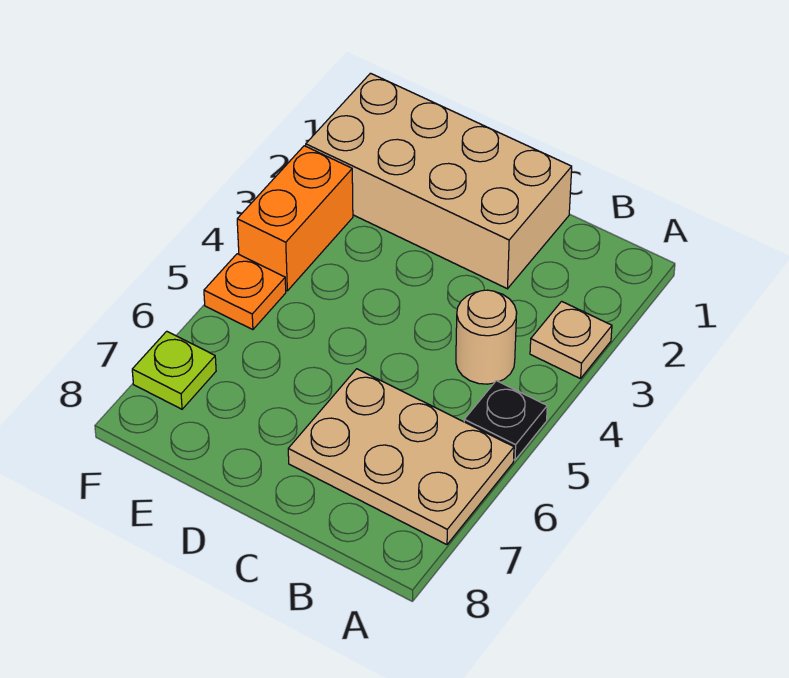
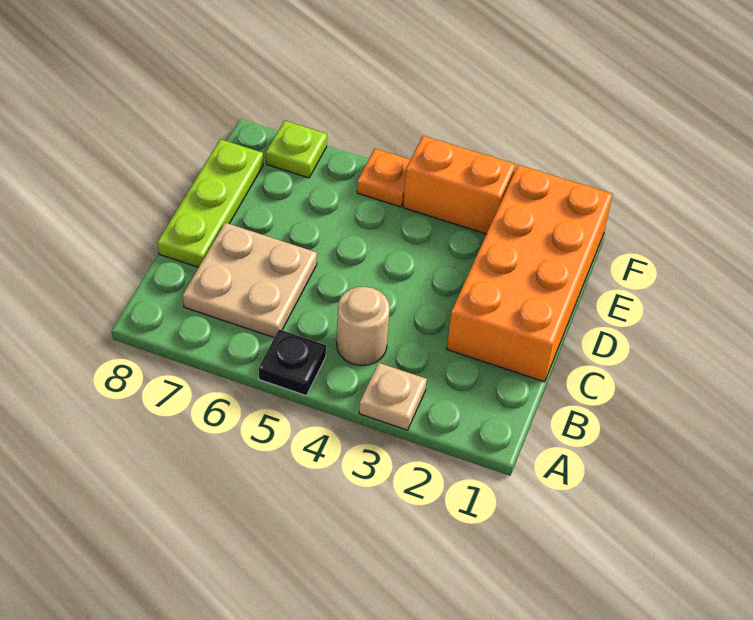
tan 2x3 plate [288,369,514,545] -> tan 2x2 plate [183,223,317,338]
tan 2x4 brick [306,73,572,289] -> orange 2x4 brick [447,165,613,382]
none -> lime 1x3 plate [158,139,263,267]

